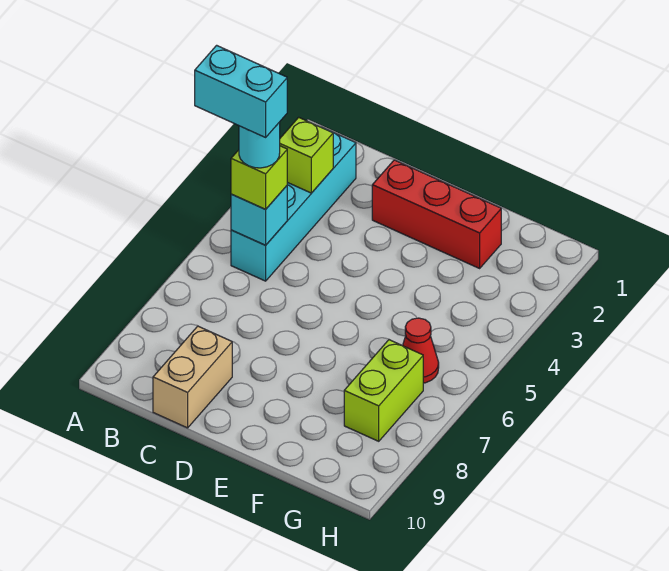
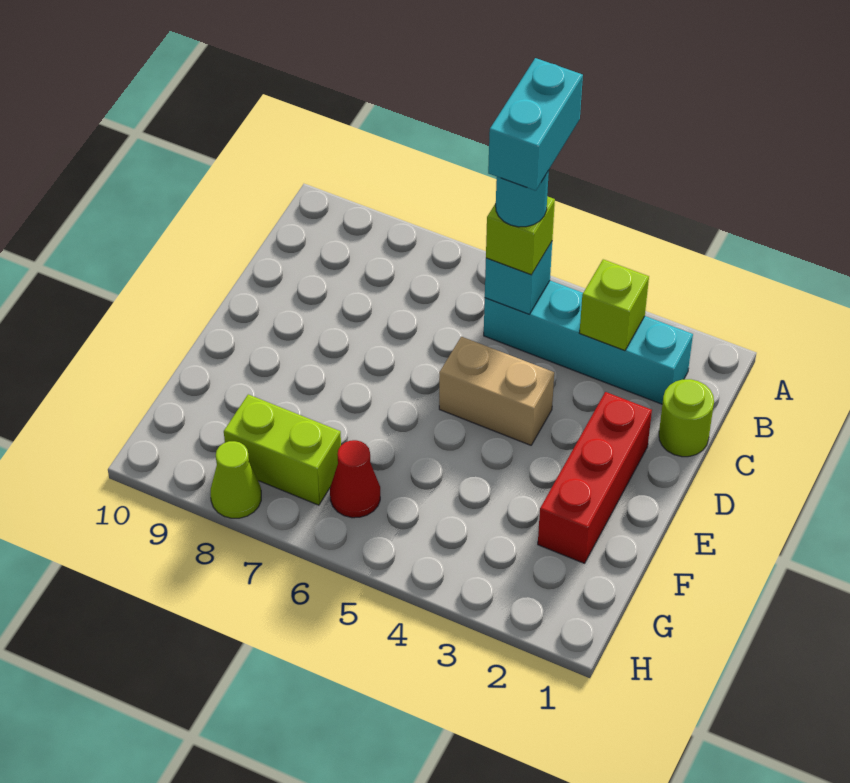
none -> lime 1x1 round brick [659,379,714,457]
tan 1x2 brick [153,326,232,428] -> tan 1x2 brick moved to [439,337,554,445]
none -> lime 1x1 cone [210,441,261,518]

